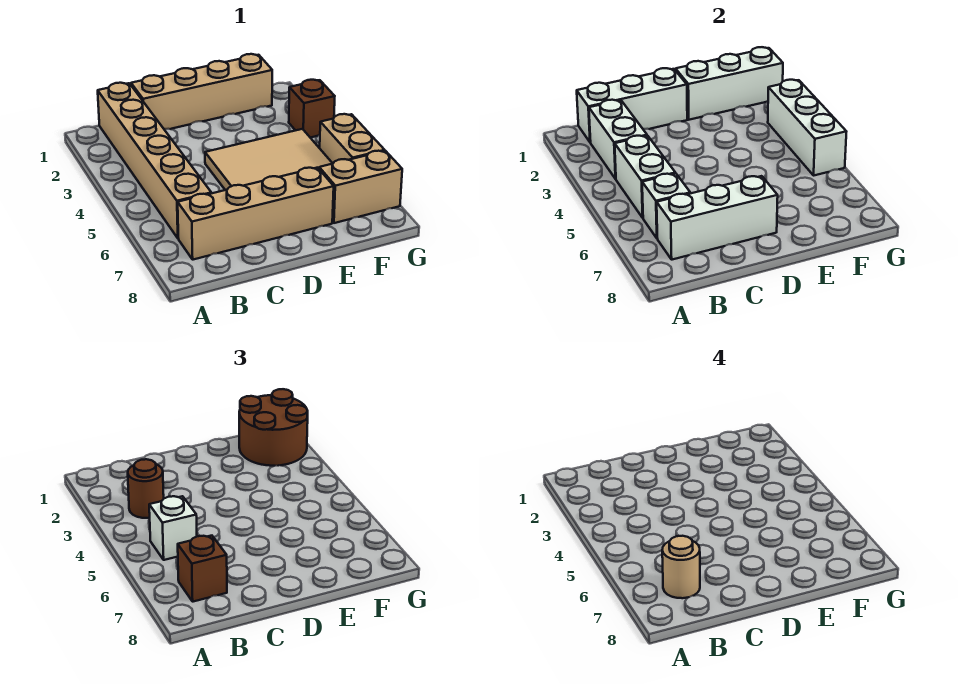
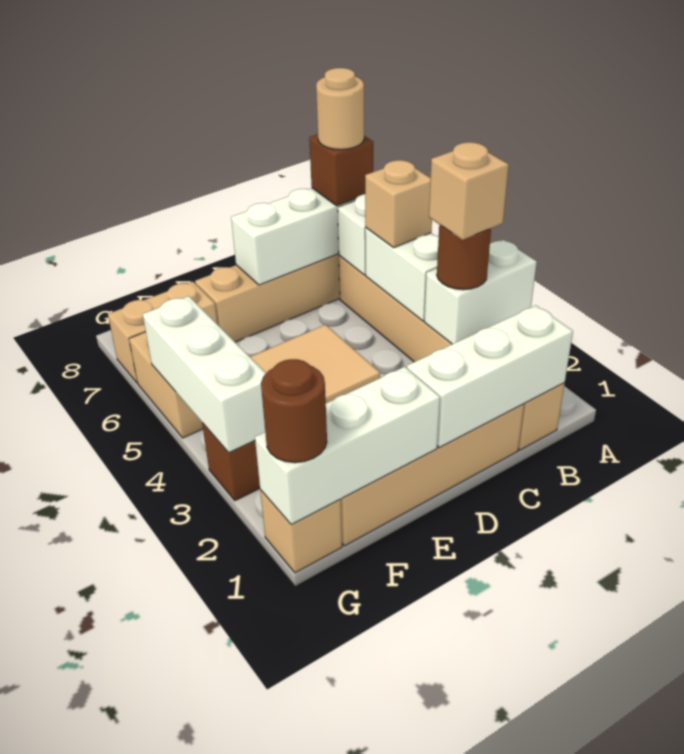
white 1x2 brick [589,100,647,179] -> white 1x2 brick turned to [424,240,537,344]
none -> tan 1x1 brick [429,142,509,240]
white 1x1 brick [149,496,197,560] -> tan 1x1 brick [365,160,432,248]
brown 2x2 round brick [239,389,308,466] -> brown 1x1 round brick [261,359,327,463]
none -> tan 1x1 brick [260,490,342,573]

